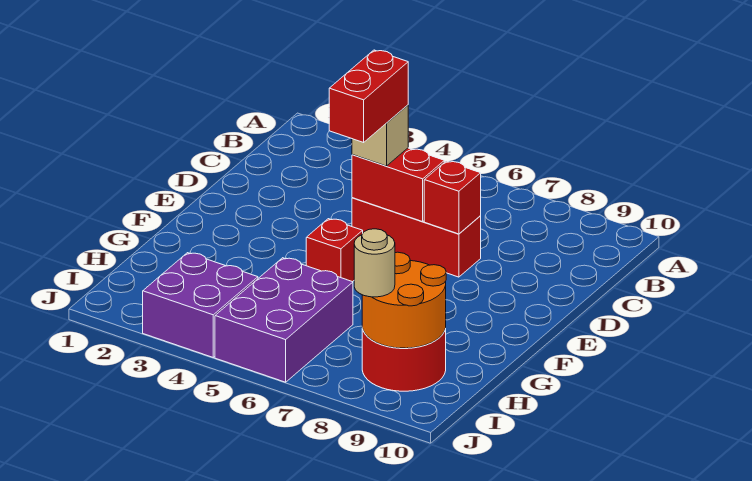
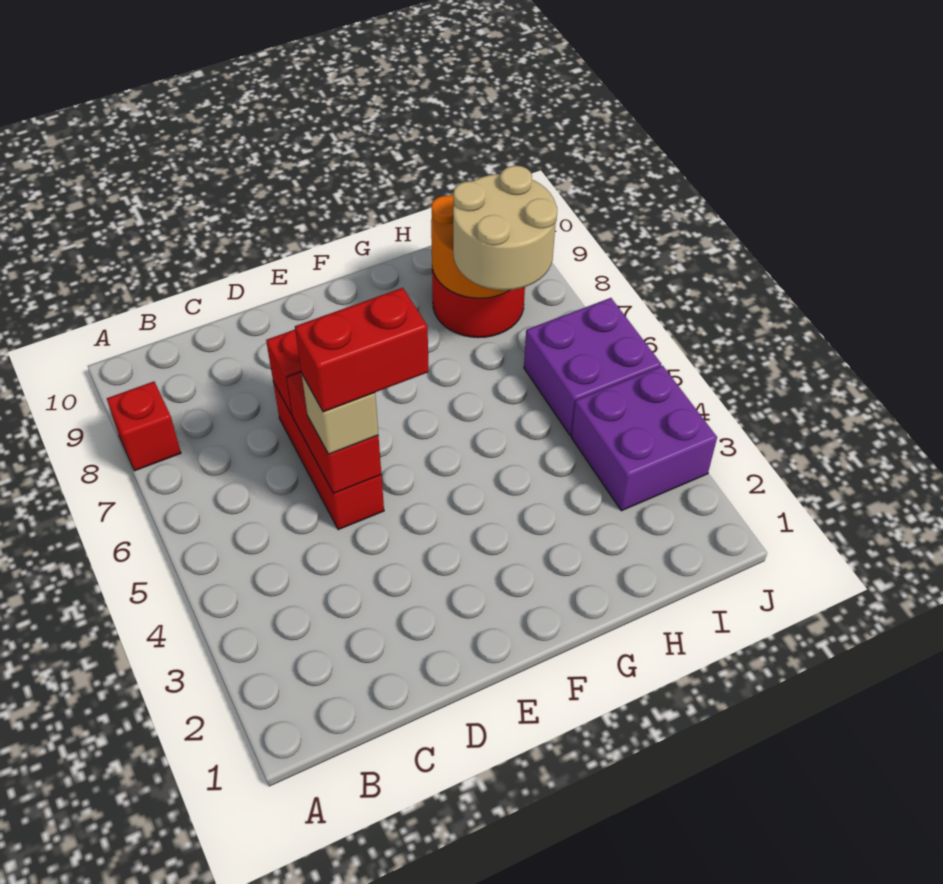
red 1x1 brick [306,219,363,282] -> red 1x1 brick moved to [107,382,181,471]
purple 2x3 brick [215,258,353,382] -> purple 2x2 brick [524,298,661,436]
tan 1x1 round brick [354,229,395,297] -> tan 2x2 round brick [453,166,557,290]

